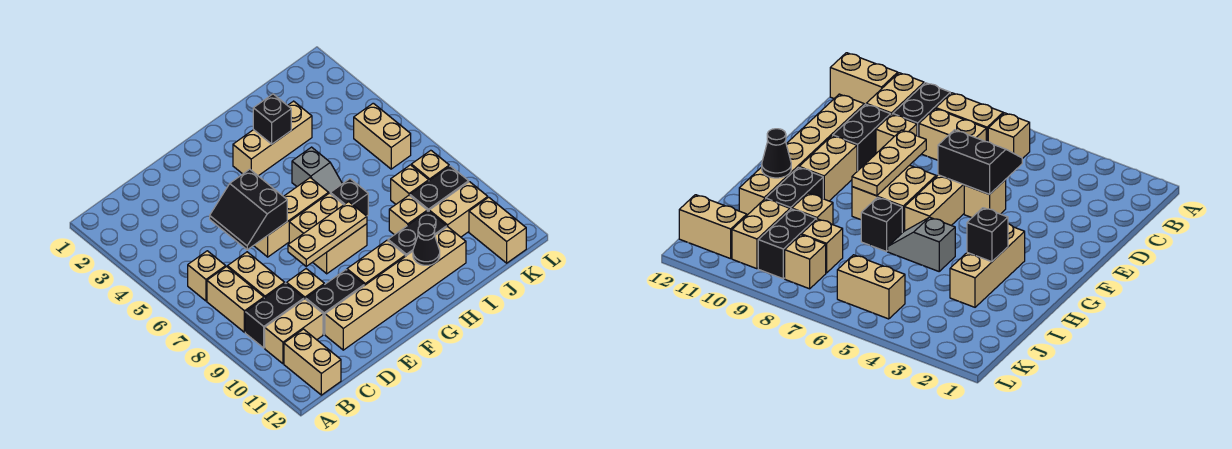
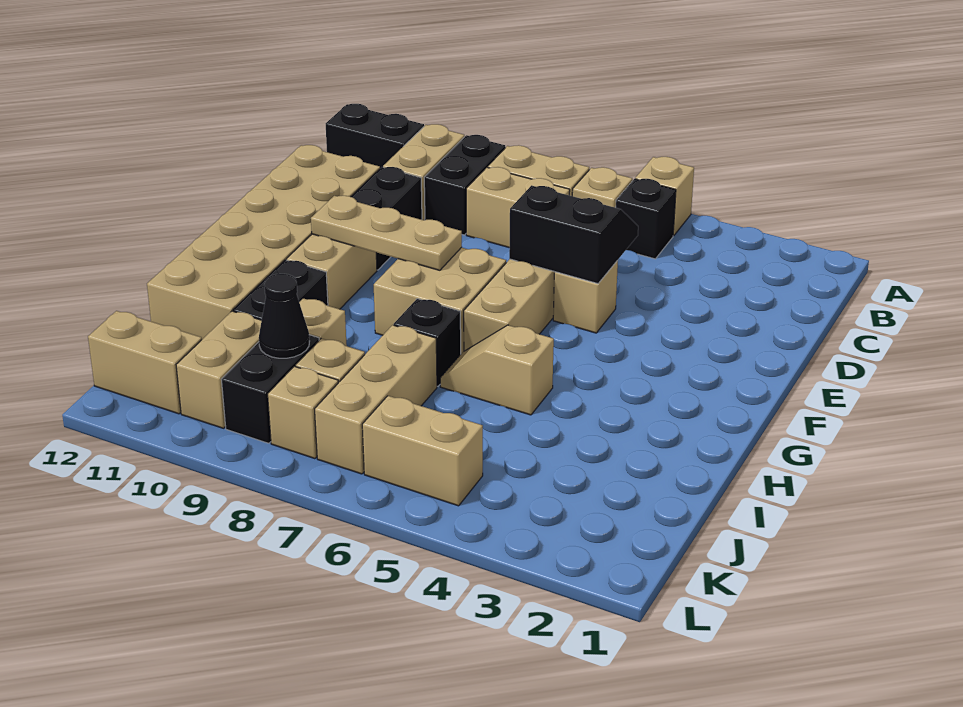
tan 1x2 brick [284,329,341,395] -> black 1x2 brick [326,104,424,168]
tan 1x1 brick [287,269,324,299] -> tan 1x1 brick moved to [635,157,694,236]
tan 1x6 brick [325,227,466,350] -> tan 2x6 brick [147,145,380,339]
tan 1x3 plate [288,202,367,266] -> tan 1x3 plate turned to [311,196,462,270]
tan 1x3 brick [233,101,312,176] -> tan 1x3 brick moved to [315,325,437,474]
black 1x1 brick [253,94,291,144] -> black 1x1 brick moved to [616,179,676,259]
grey 1x2 slope [292,147,342,193] -> tan 1x2 slope [440,325,554,415]
black 1x1 cone [413,224,440,265] -> black 1x1 cone moved to [259,274,309,358]

